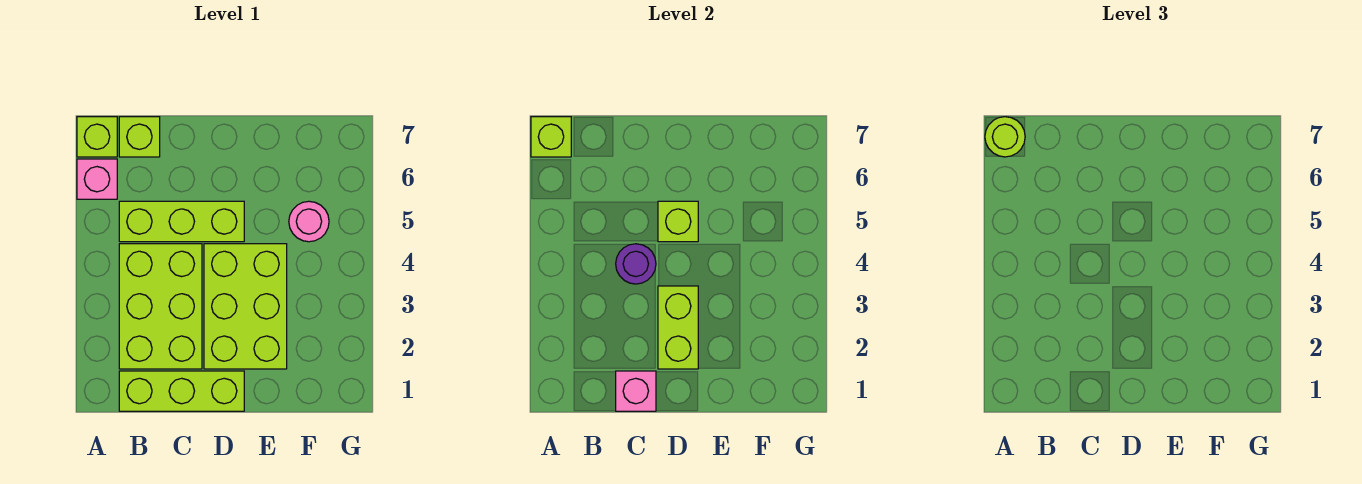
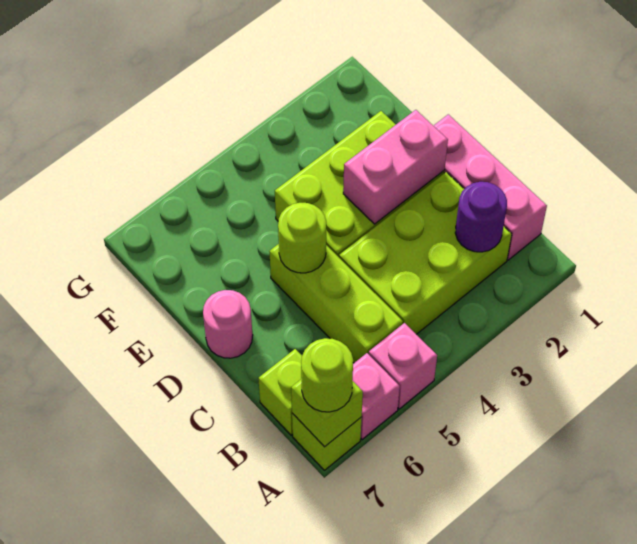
lime 1x3 brick [119,371,244,411] -> pink 1x3 brick [434,114,547,260]
pink 1x1 brick [616,371,656,411] -> pink 1x1 brick moved to [369,323,437,409]
purple 1x1 round brick [616,244,656,284] -> purple 1x1 round brick moved to [455,182,507,252]
lime 1x2 brick [658,286,698,369] -> pink 1x2 brick [343,110,448,224]
lime 1x1 brick [658,201,698,242] -> lime 1x1 round brick [278,203,326,273]
pink 1x1 round brick [289,201,329,242] -> pink 1x1 round brick moved to [203,290,253,358]

